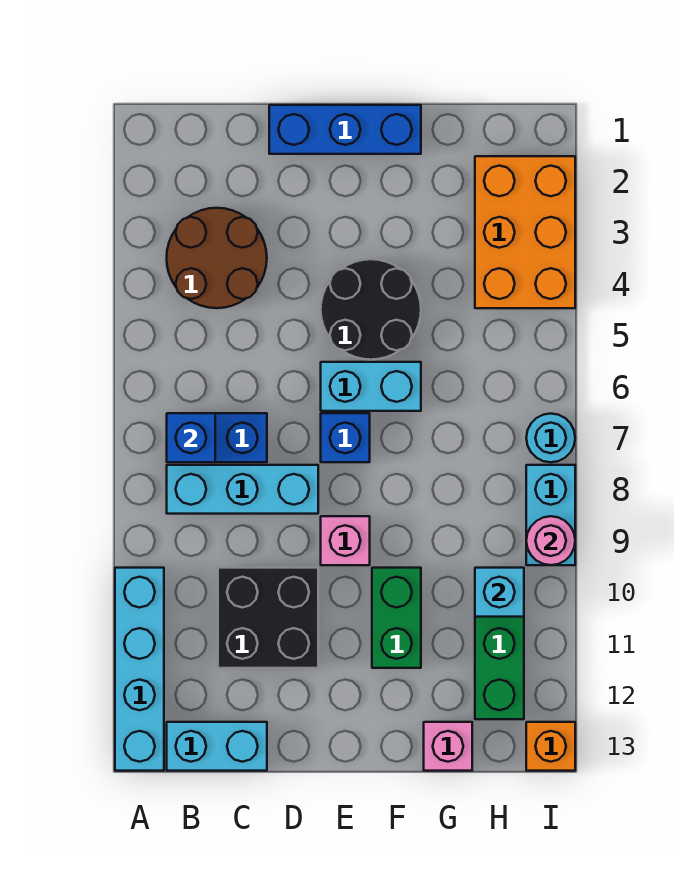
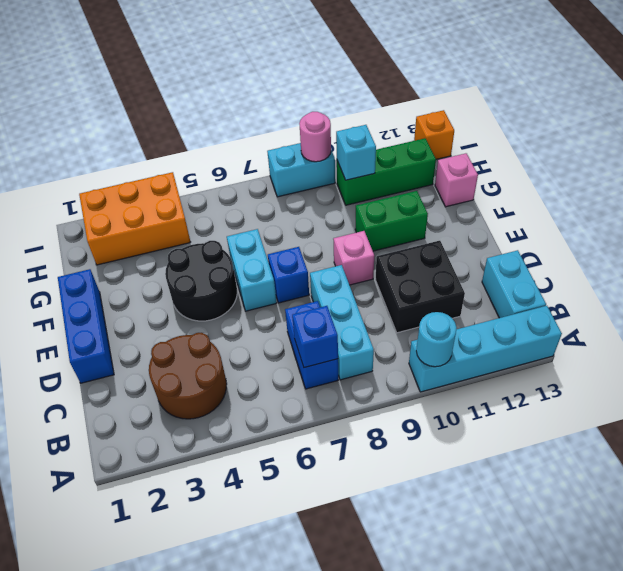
cyan 1x1 round brick [526,414,575,462] -> cyan 1x1 round brick moved to [416,312,457,367]

